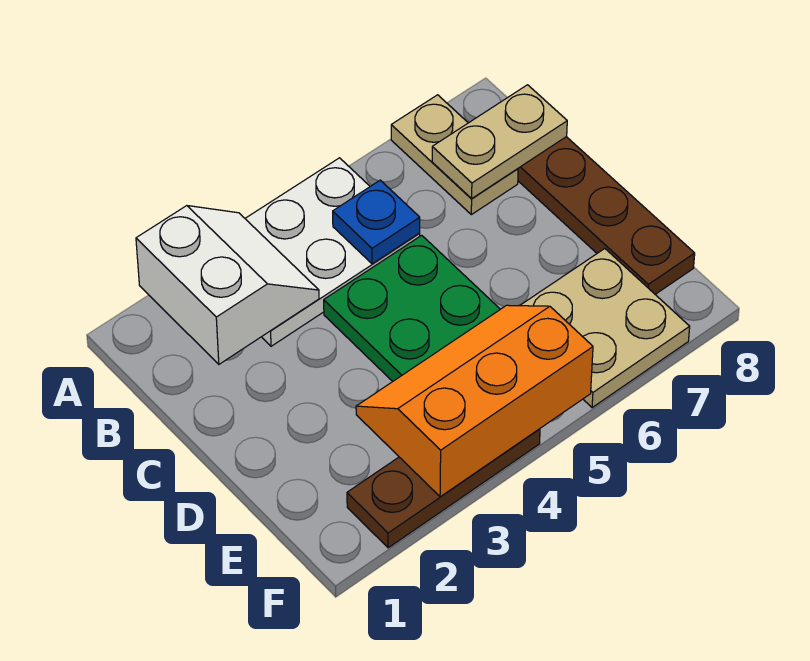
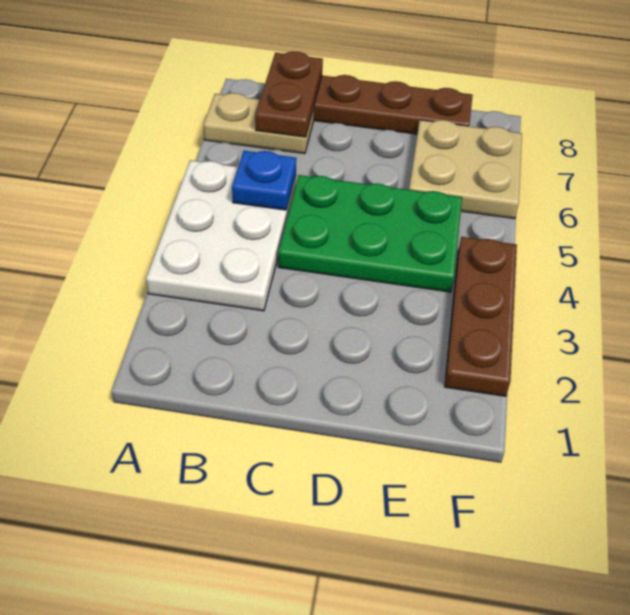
white 2x2 slope [136,206,319,364] -> none
tan 1x2 plate [432,85,567,198] -> brown 1x2 plate [255,52,323,137]
orange 2x3 slope [356,305,593,497] -> none

